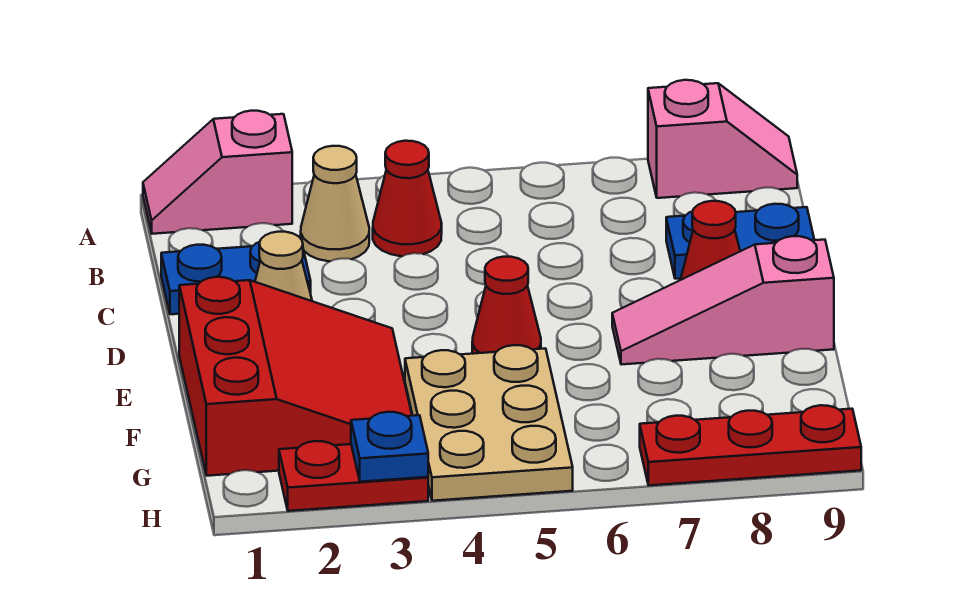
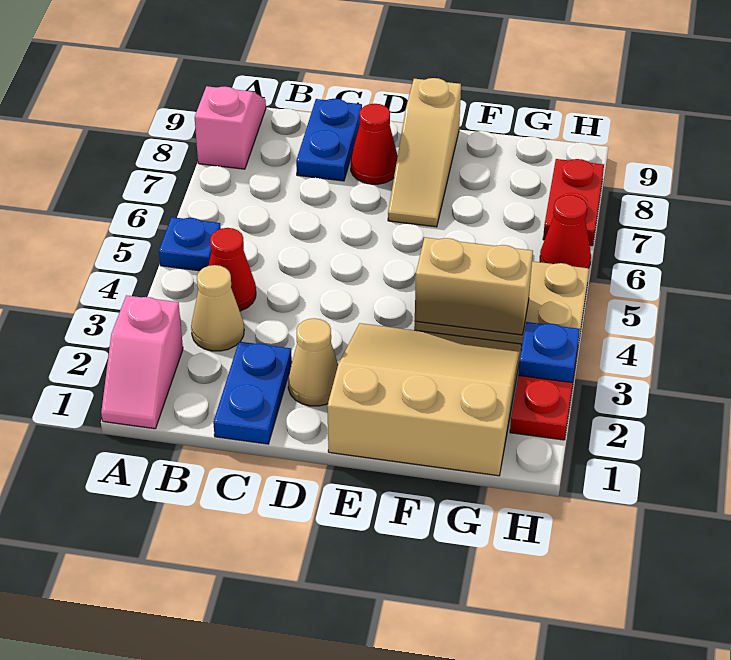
none -> blue 1x1 plate [159,217,221,271]
red 3x3 slope [179,277,412,476] -> tan 3x3 slope [327,323,522,476]
red 1x1 cone [472,257,541,354] -> red 1x1 cone moved to [540,195,591,268]
pink 1x3 slope [612,236,834,365] -> tan 1x3 slope [388,78,461,227]
none -> tan 1x2 brick [415,237,533,335]
red 1x3 plate [640,405,861,485] -> red 1x2 plate [543,159,604,246]

